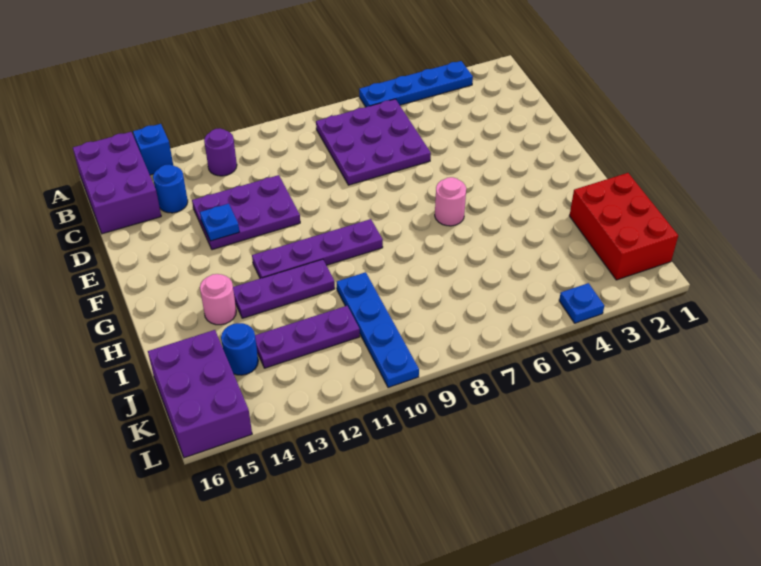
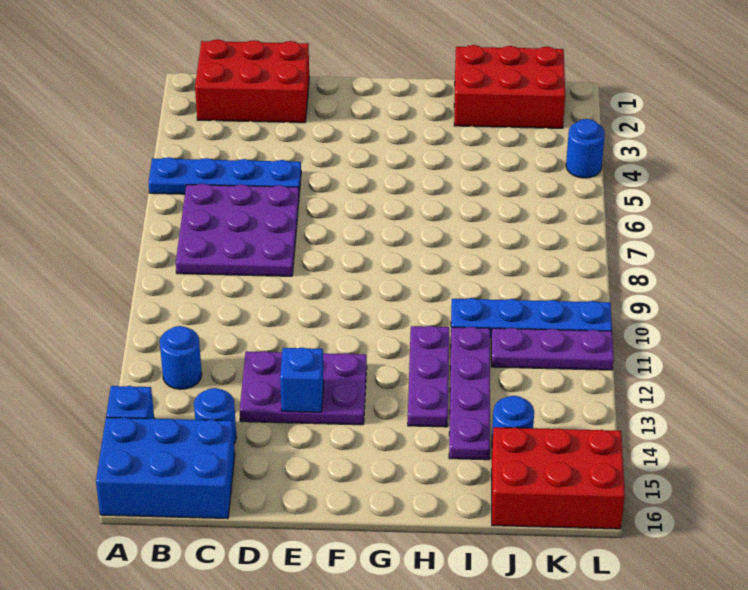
blue 1x4 plate [359,61,473,107] -> blue 1x4 plate turned to [148,157,301,194]
purple 2x3 brick [73,132,161,234] -> blue 2x3 brick [96,417,235,519]
none -> red 2x3 brick [195,39,309,123]
purple 1x1 round brick [204,128,237,176] -> blue 1x1 round brick [160,326,202,389]
purple 2x3 plate [192,175,300,250] -> purple 2x3 plate turned to [240,351,367,425]
blue 1x1 plate [200,204,239,241] -> blue 1x1 brick [280,348,324,412]
pink 1x1 round brick [435,177,466,226] -> none
purple 1x4 plate [252,219,383,278] -> purple 1x4 plate moved to [449,327,490,460]
pink 1x1 round brick [200,274,236,325] -> none
purple 1x3 plate [255,306,360,368] -> purple 1x3 plate turned to [491,328,614,370]
purple 2x3 brick [148,330,252,458] -> red 2x3 brick [492,427,625,529]
blue 1x1 plate [559,283,604,323] -> blue 1x1 round brick [566,119,605,178]

